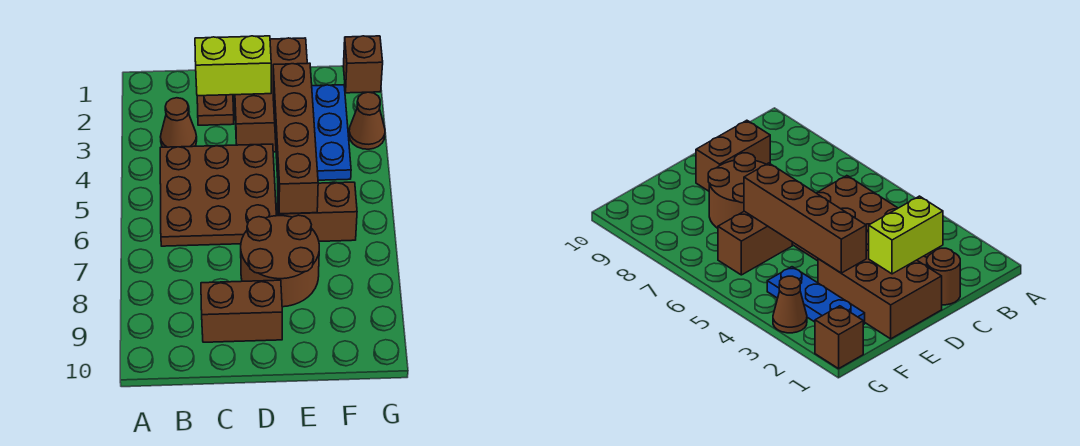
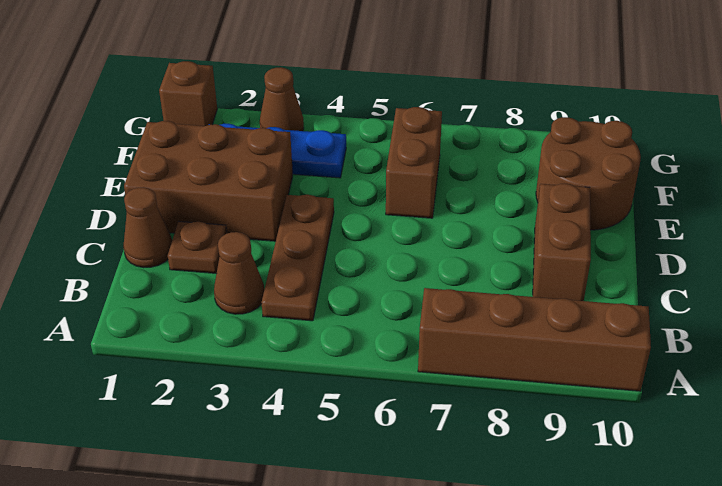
brown 3x3 plate [160,144,276,246] -> brown 1x3 plate [262,195,334,321]
brown 1x1 round brick [927,248,960,305] -> brown 1x1 cone [123,187,172,268]
lime 1x2 brick [195,36,271,96] -> none
brown 2x2 round brick [241,215,319,307] -> brown 2x2 round brick moved to [536,117,641,230]
brown 1x4 brick [273,63,318,214] -> brown 1x4 brick moved to [418,288,651,391]

